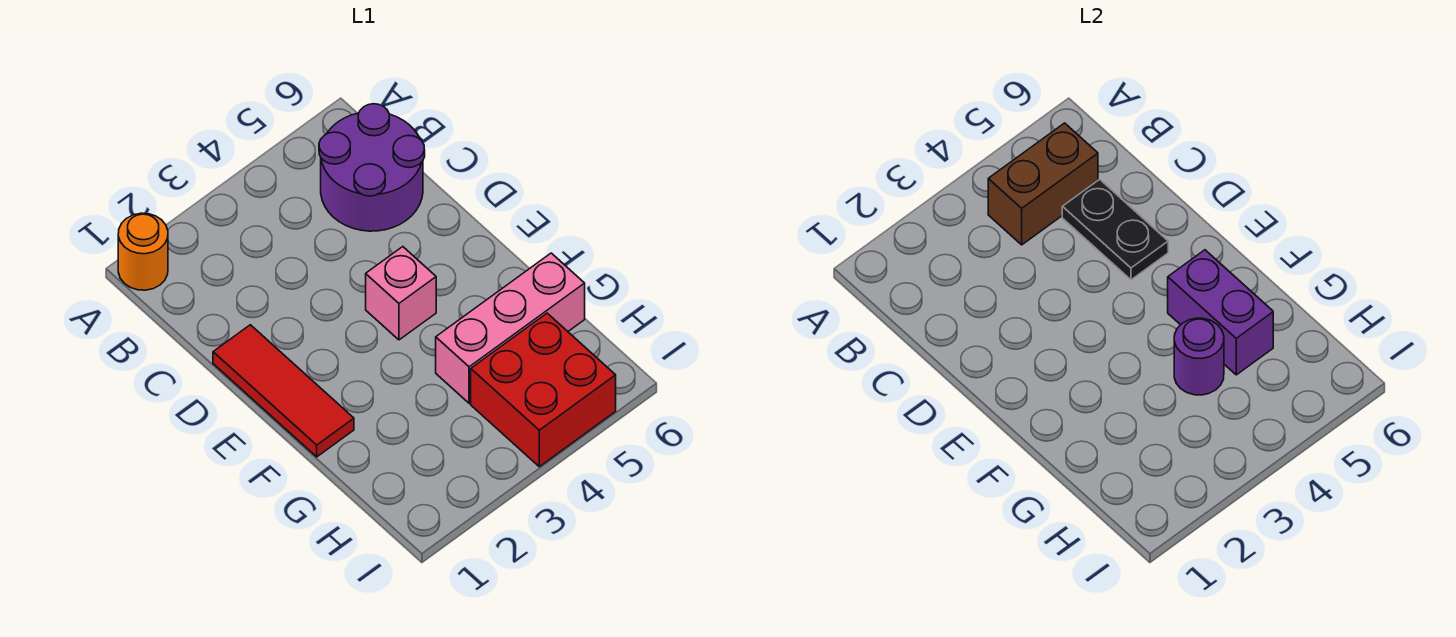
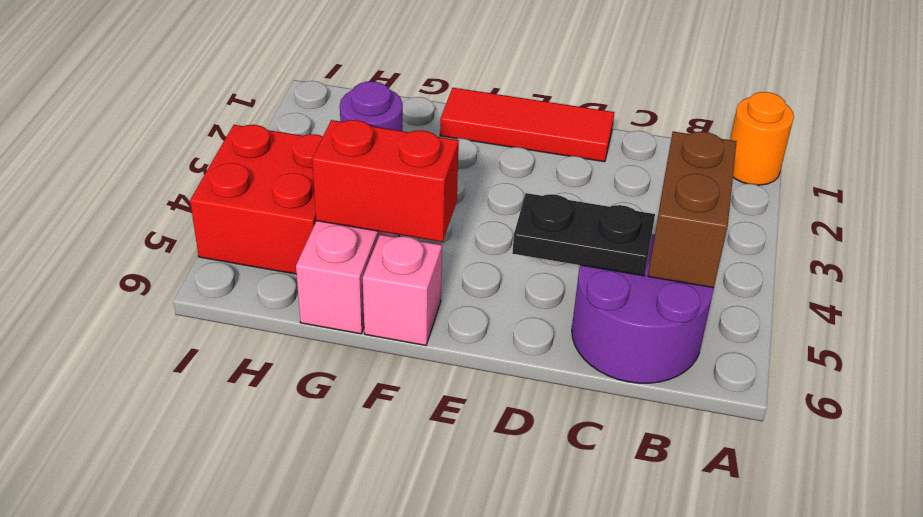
pink 1x1 brick [366,247,436,340] -> pink 1x1 brick moved to [363,234,442,345]
purple 1x2 brick [1168,250,1273,375] -> red 1x2 brick [312,120,459,242]

